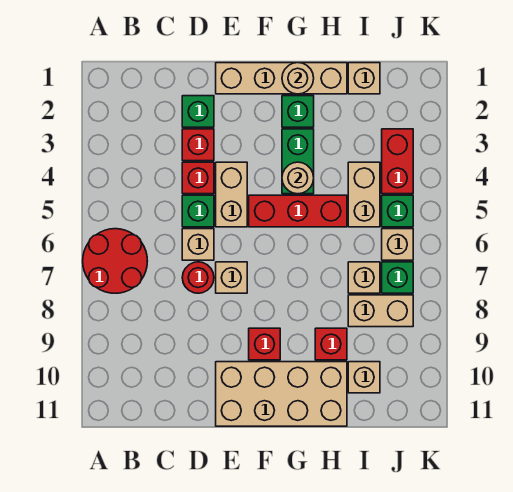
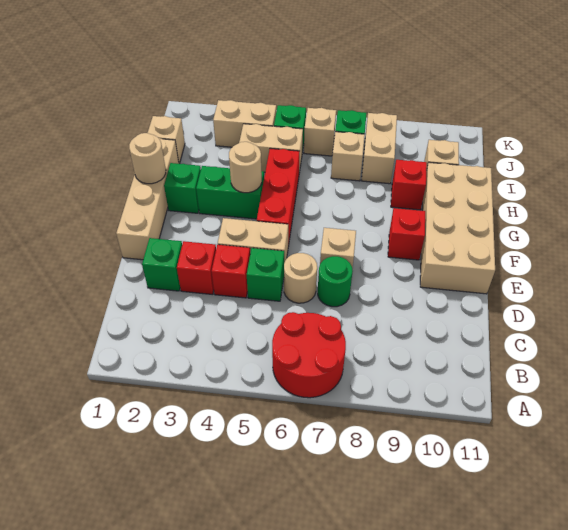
tan 1x1 brick [182,229,214,260] -> tan 1x1 round brick [284,253,317,303]
red 1x1 round brick [182,262,214,293] -> green 1x1 round brick [318,256,353,307]
red 1x2 brick [382,129,413,194] -> tan 1x2 brick [213,100,276,147]

